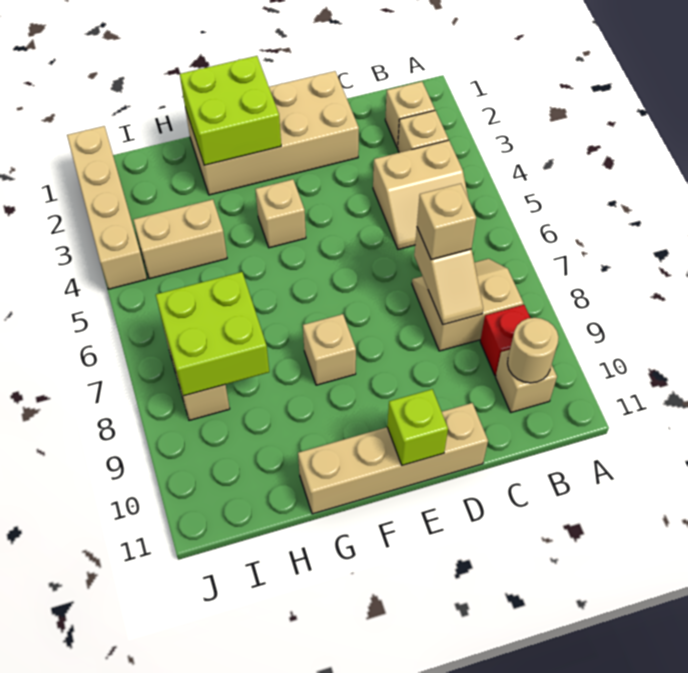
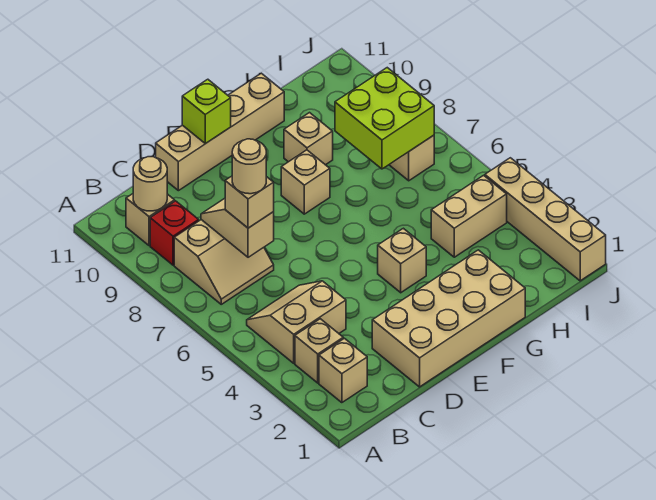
none -> tan 1x1 round brick [232,139,266,194]
lime 2x2 brick [180,56,281,166] -> none
none -> tan 1x1 brick [284,113,333,165]

